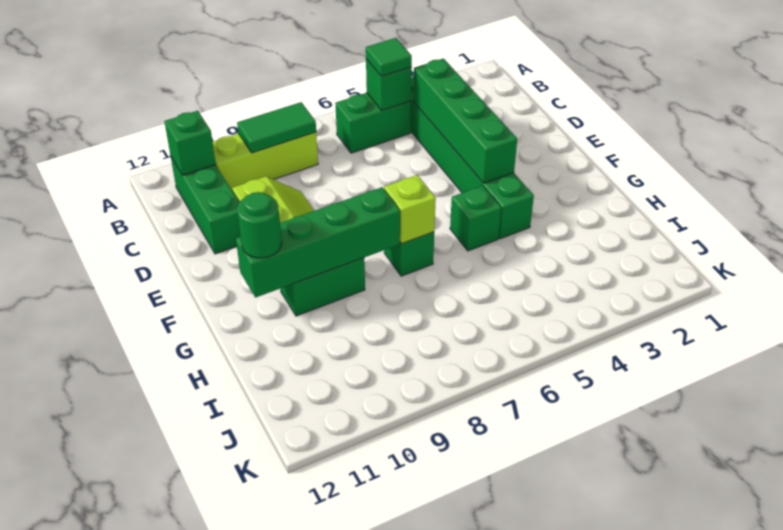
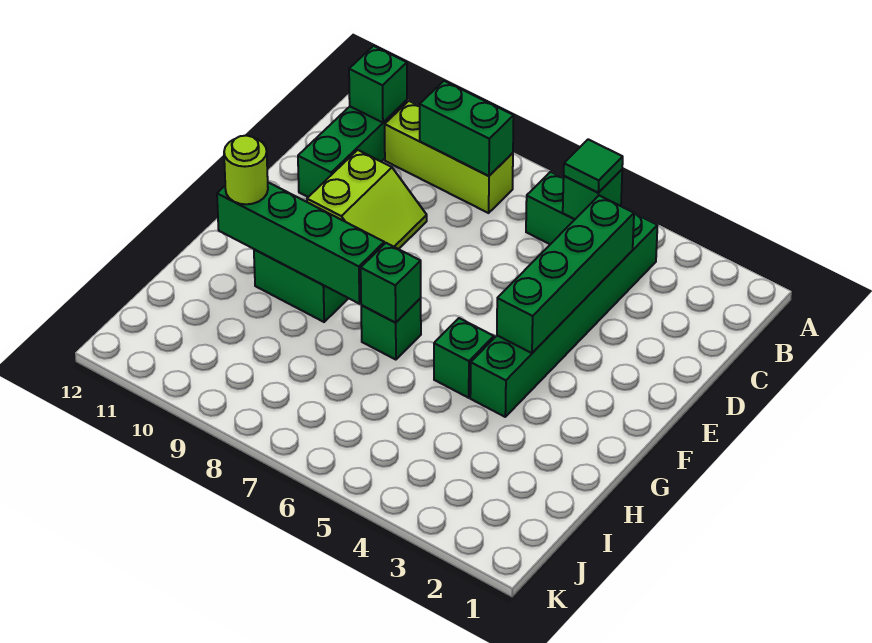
green 1x2 tile [237,102,316,153] -> green 1x2 brick [420,81,514,176]
lime 1x1 brick [384,175,436,244] -> green 1x1 brick [361,243,421,322]
green 1x1 round brick [237,192,282,258] -> lime 1x1 round brick [224,136,268,204]

